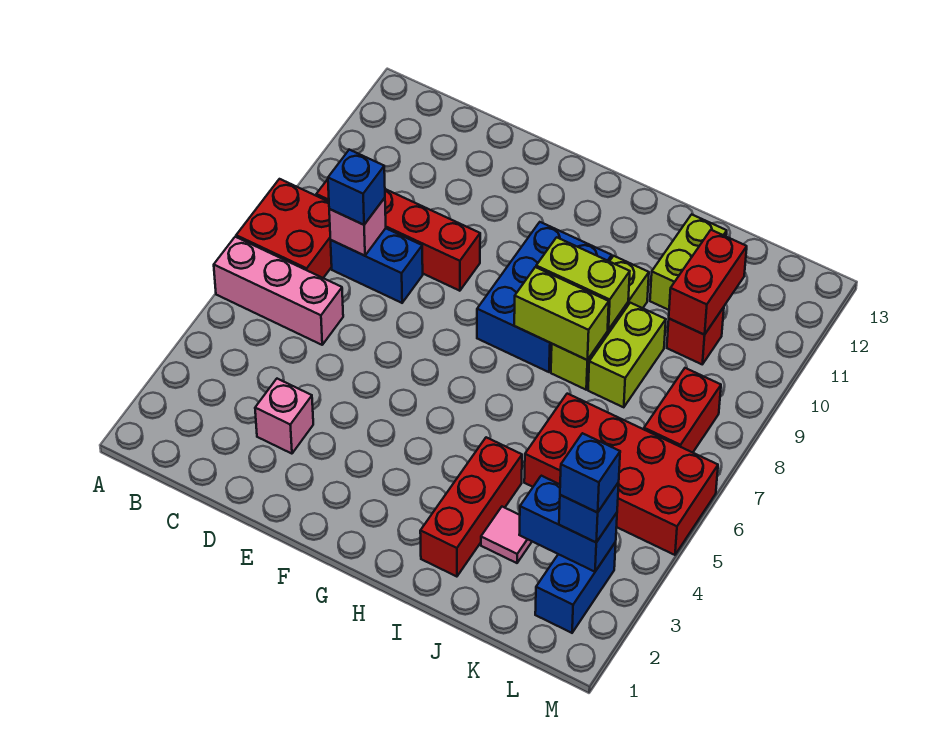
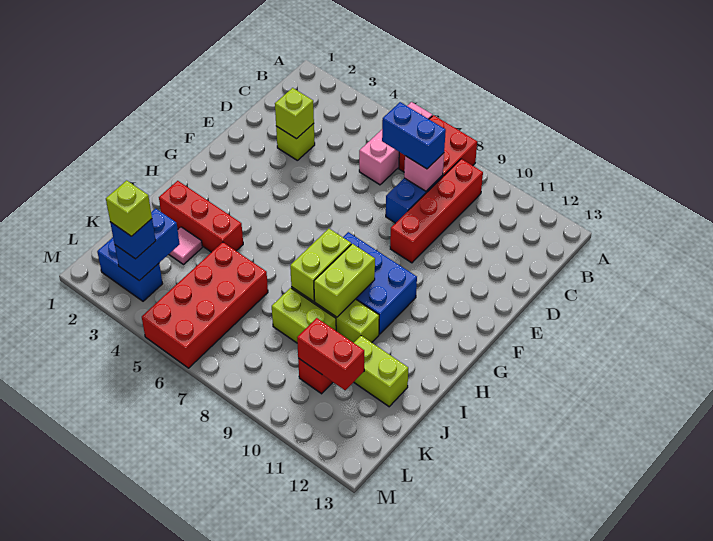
blue 1x1 brick [328,150,385,225] -> blue 1x2 brick [382,102,446,169]
pink 1x1 brick [255,379,313,454] -> lime 1x1 brick [276,124,315,160]
none -> lime 1x1 brick [275,88,314,139]
blue 1x1 brick [560,433,620,513] -> lime 1x1 brick [106,180,152,236]
red 1x2 brick [644,368,721,453] -> none

